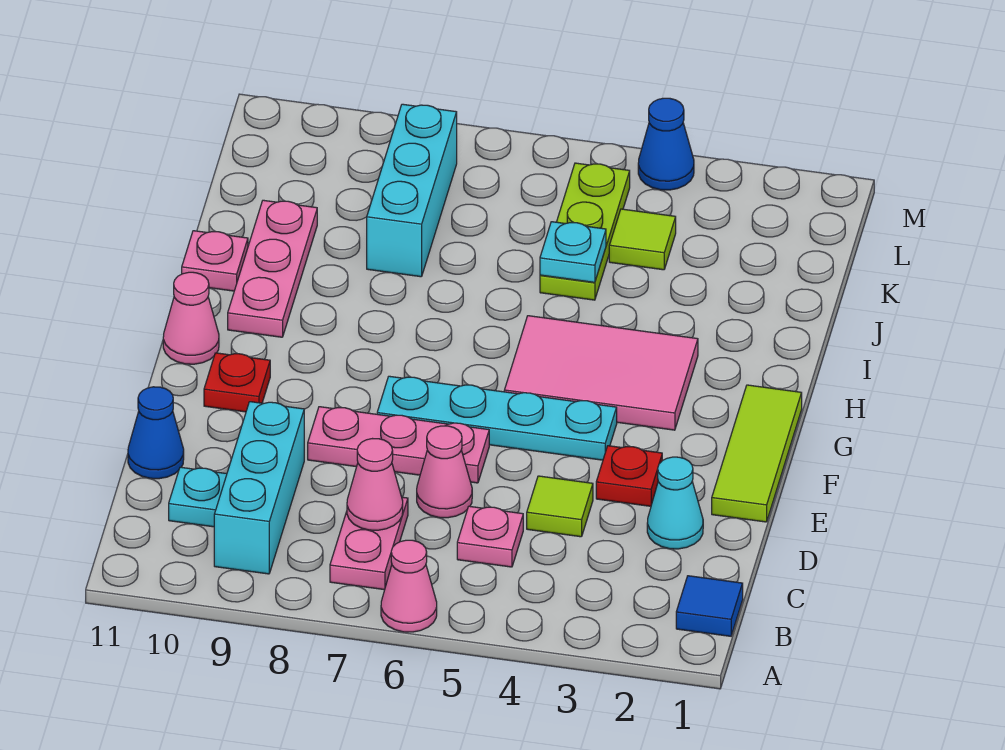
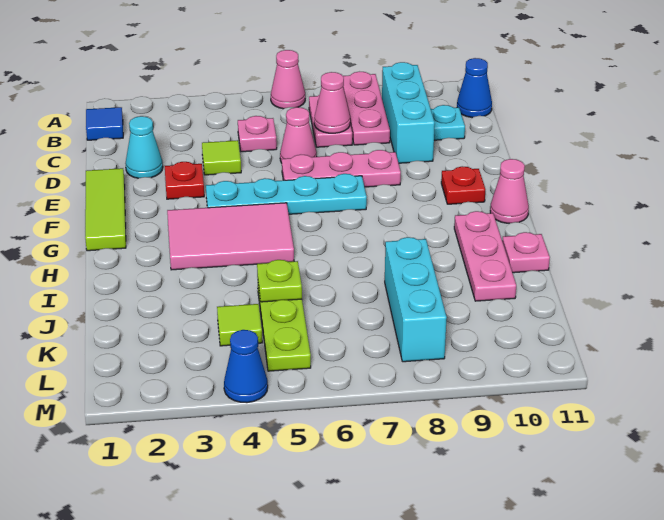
none -> pink 1x3 plate [343,72,390,145]
blue 1x1 cone [128,387,184,479] -> blue 1x1 cone moved to [457,58,492,118]
cyan 1x1 plate [540,222,606,282] -> lime 1x1 plate [257,260,302,302]

